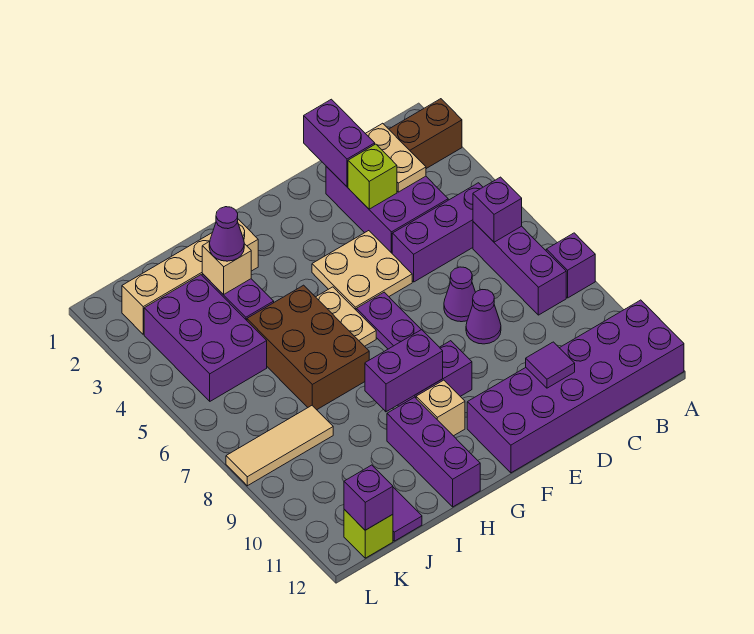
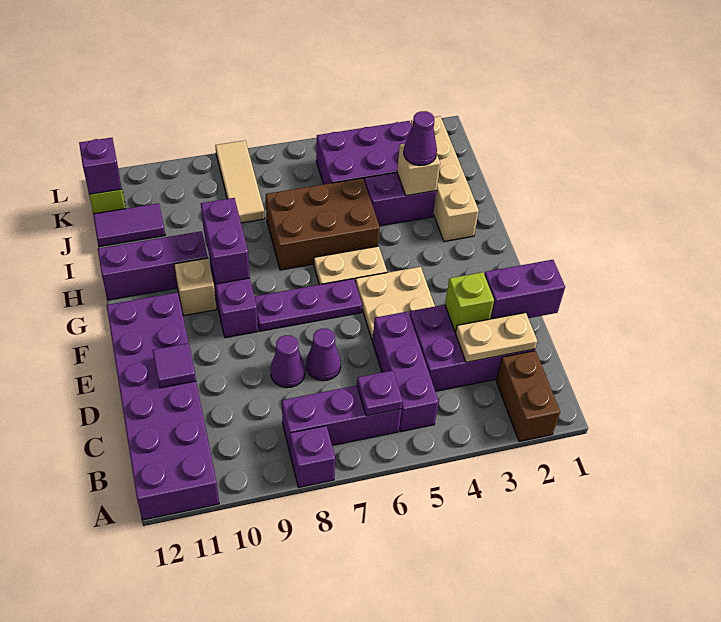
purple 1x1 brick [473,177,522,242] -> purple 1x1 plate [357,370,403,416]

